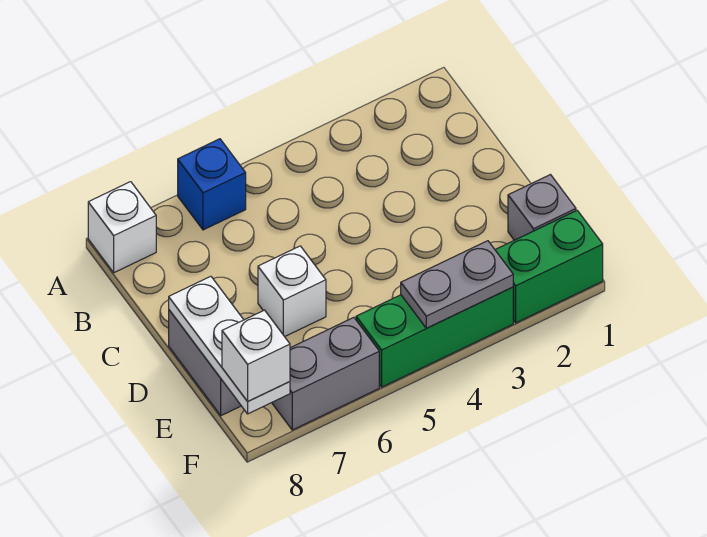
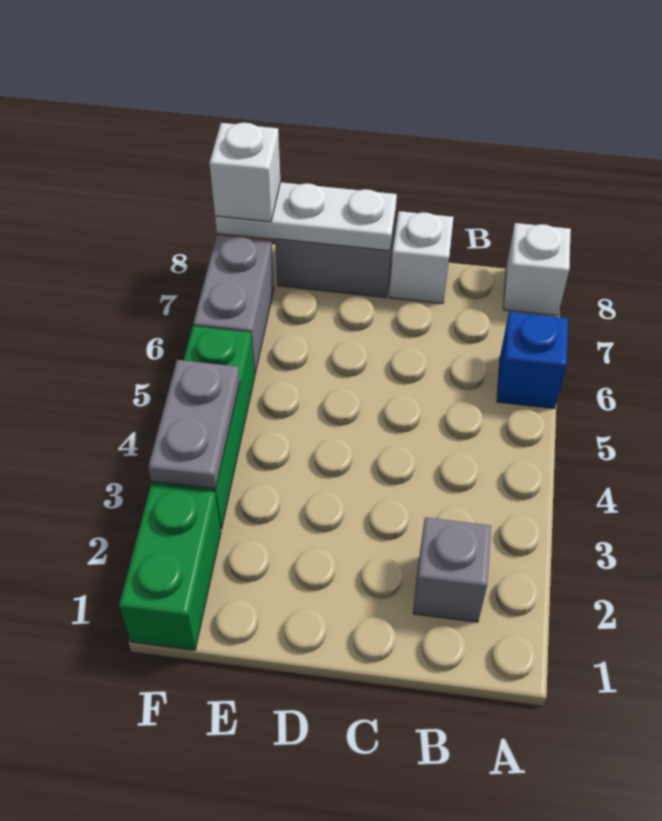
white 1x1 brick [258,246,326,337] -> white 1x1 brick moved to [389,211,453,303]
grey 1x1 brick [508,175,576,240] -> grey 1x1 brick moved to [413,517,491,622]

